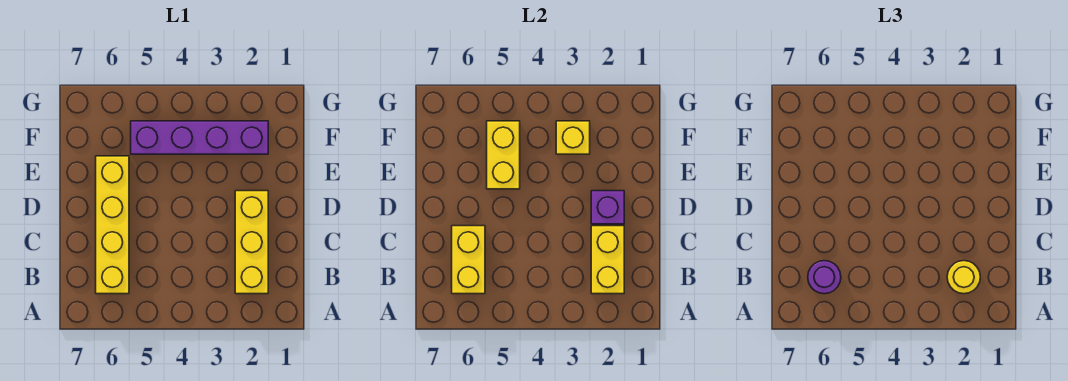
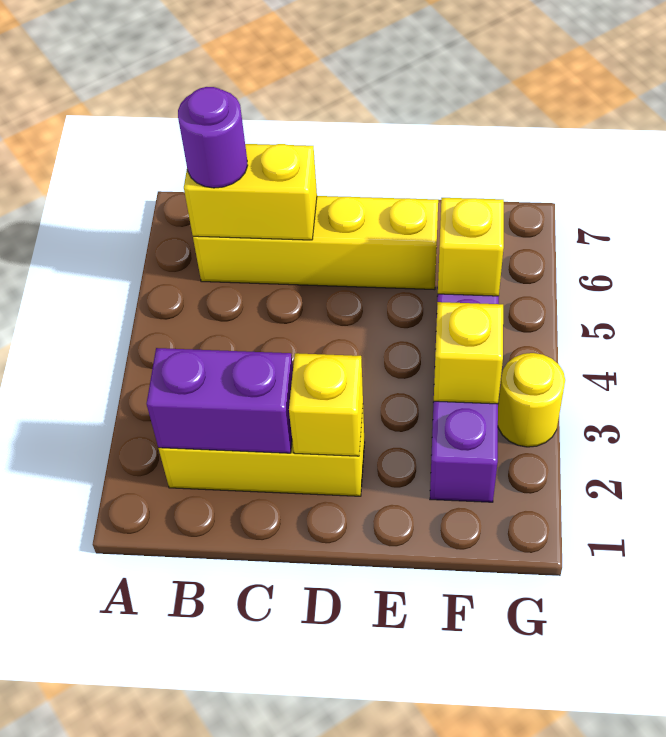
yellow 1x2 brick [591,226,624,294] -> purple 1x2 brick [147,348,293,453]
yellow 1x1 round brick [947,261,980,294] -> yellow 1x1 round brick moved to [498,353,565,447]
purple 1x1 brick [591,191,624,224] -> yellow 1x1 brick [289,353,363,456]
yellow 1x2 brick [487,121,520,189] -> yellow 1x1 brick [438,198,504,296]

